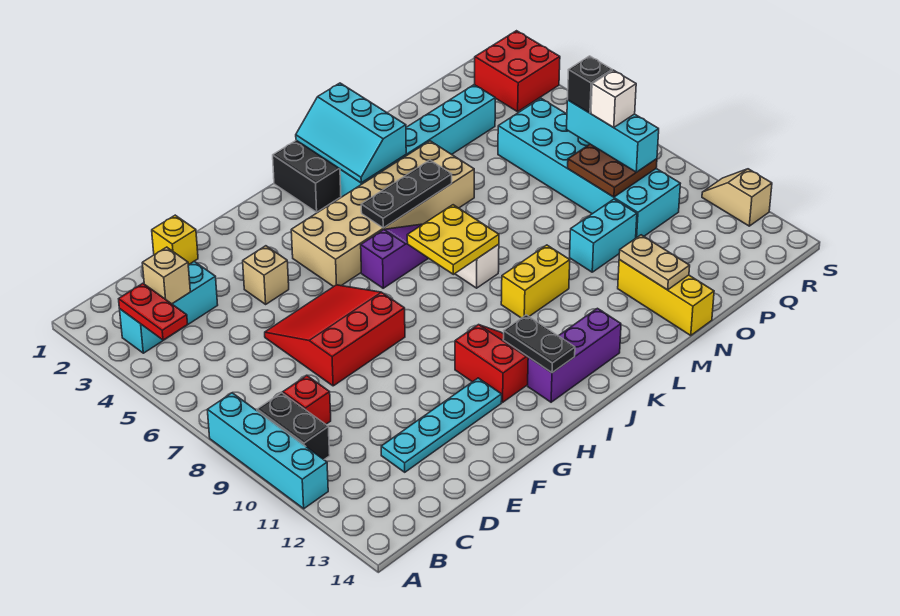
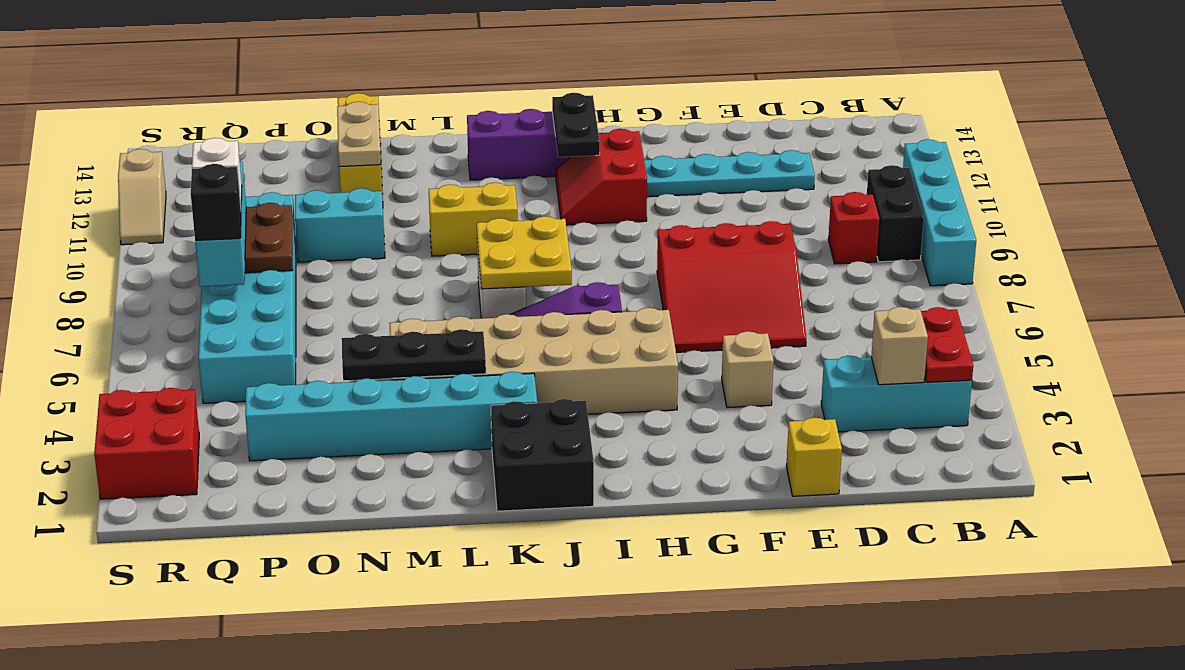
black 1x3 plate [361,160,452,228] -> black 1x3 plate moved to [342,329,486,380]
cyan 2x3 slope [296,83,406,183] -> none

